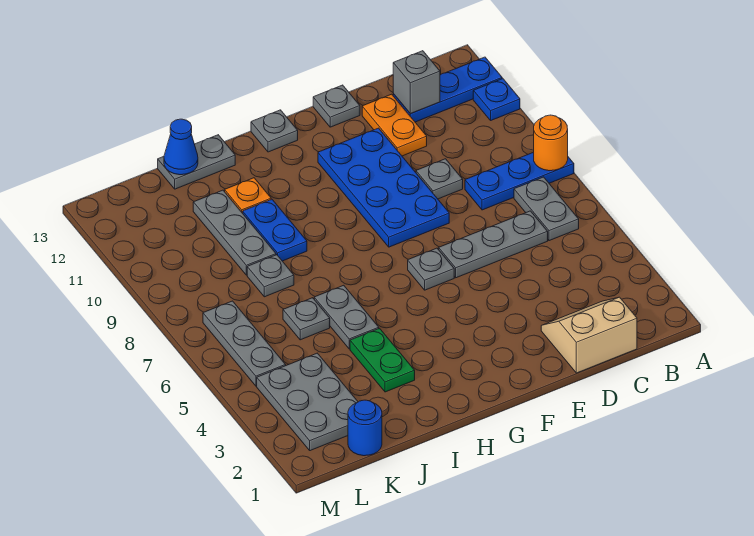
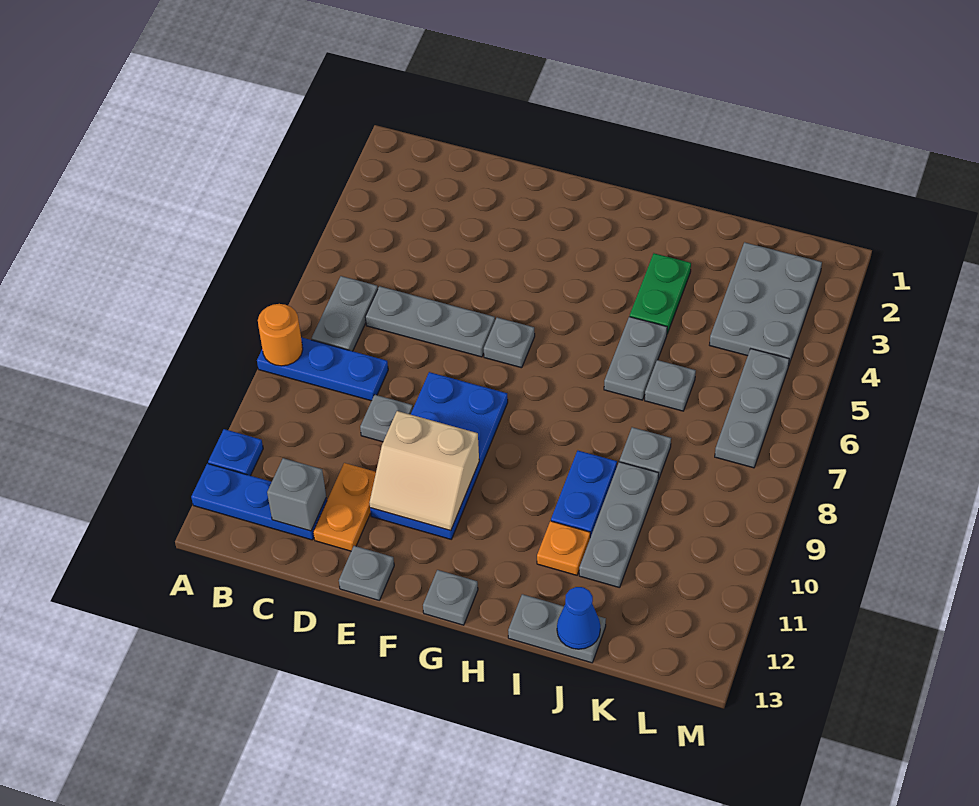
tan 2x2 slope [541,297,637,373] -> tan 2x2 slope moved to [370,411,479,531]
blue 1x1 round brick [348,400,382,456] -> none

